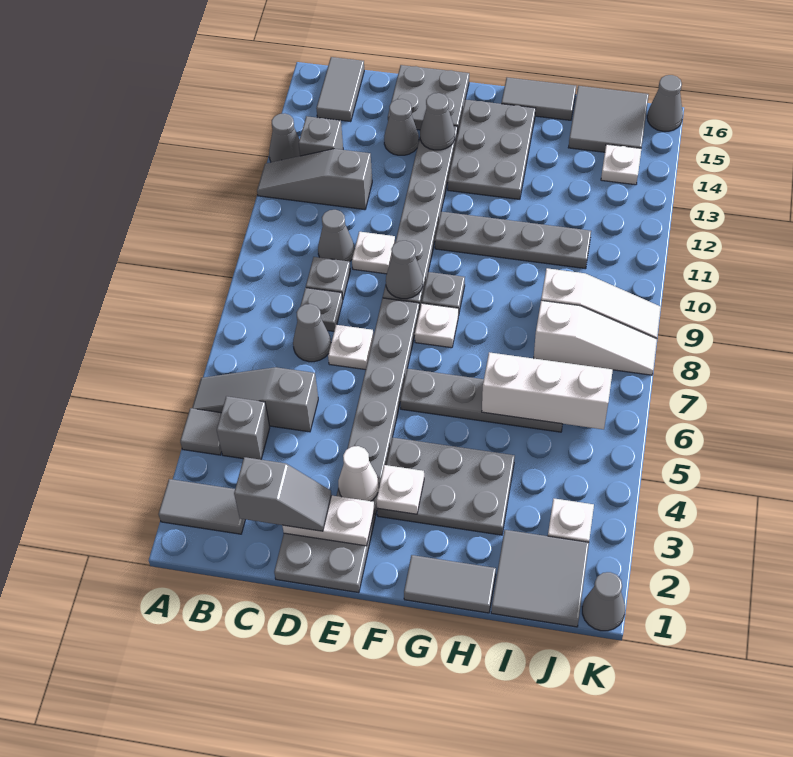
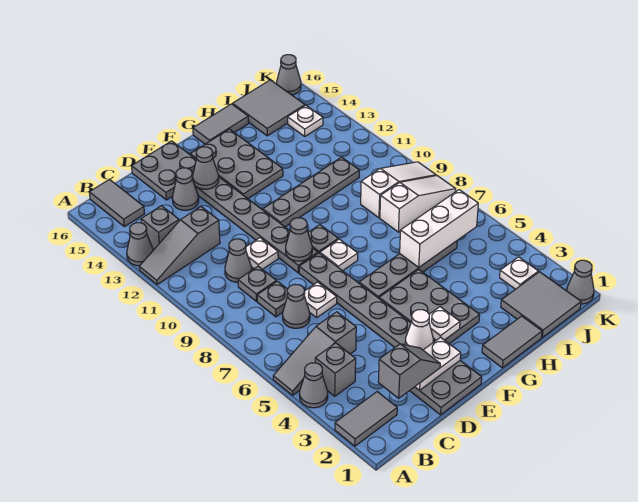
grey 1x1 tile [180,408,222,455] -> grey 1x1 cone [300,363,328,408]
grey 2x3 plate [377,438,515,535] -> grey 2x3 plate turned to [379,269,480,344]

